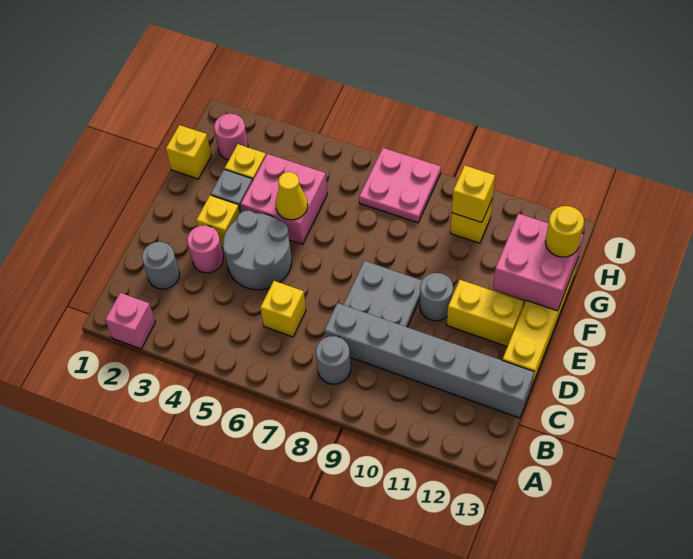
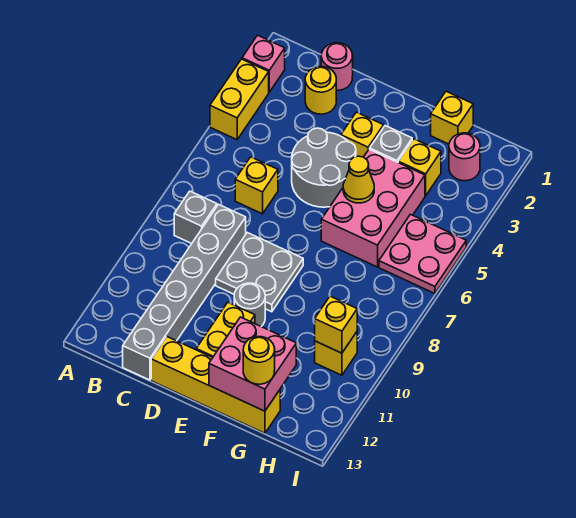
none -> yellow 1x2 brick [210,59,269,140]
grey 1x1 round brick [316,336,351,384] -> grey 1x1 brick [174,191,217,244]
grey 1x1 round brick [142,242,180,289] -> yellow 1x1 round brick [305,67,336,114]
pink 1x1 round brick [187,225,223,273] -> pink 1x1 round brick moved to [321,43,353,90]
pink 2x2 brick [241,154,327,244] -> pink 2x3 brick [321,149,425,267]
pink 2x2 plate [359,148,441,223] -> pink 2x2 plate moved to [379,214,466,294]

